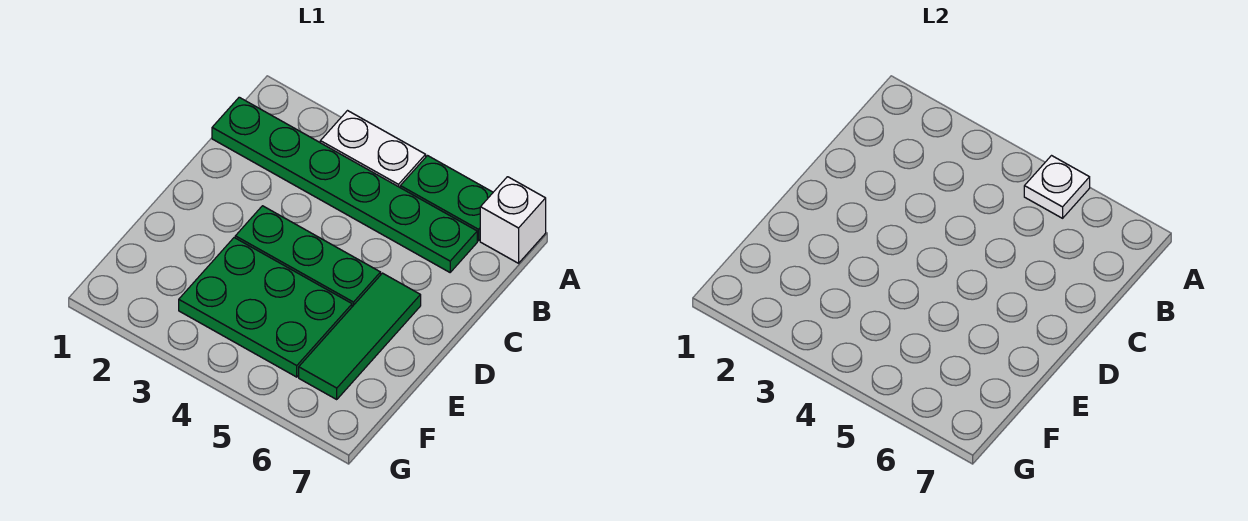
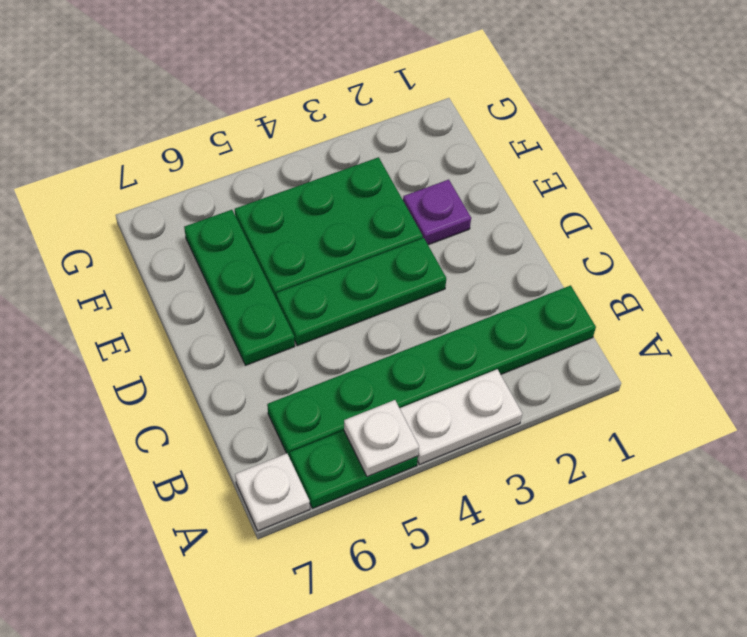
white 1x1 brick [480,177,546,263] -> white 1x1 plate [235,453,310,531]
green 1x3 tile [299,273,421,399] -> green 1x3 plate [184,210,295,365]
none -> purple 1x1 plate [403,180,471,245]

